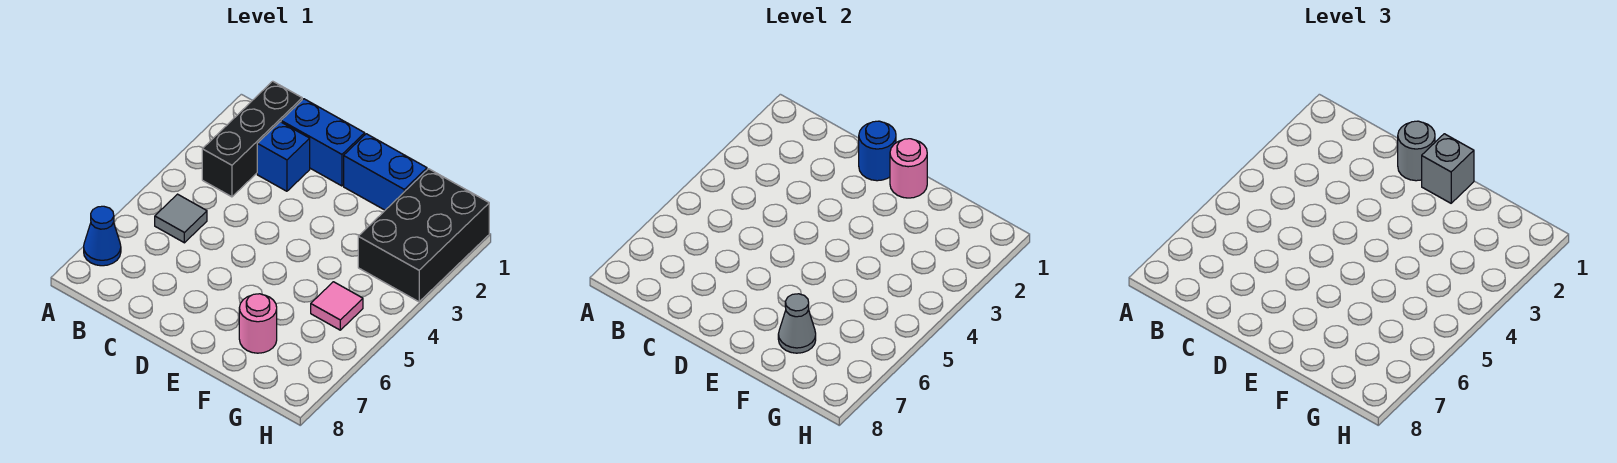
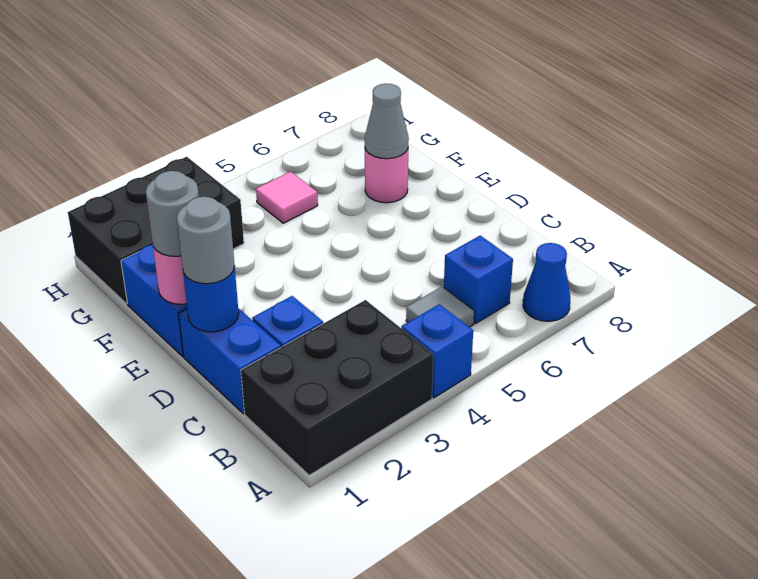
none -> blue 1x1 brick [402,304,473,398]
black 1x3 brick [202,81,302,197] -> black 2x3 brick [241,300,433,475]
none -> blue 1x1 brick [444,236,513,324]
grey 1x1 brick [1422,134,1474,203] -> grey 1x1 round brick [146,171,199,256]

